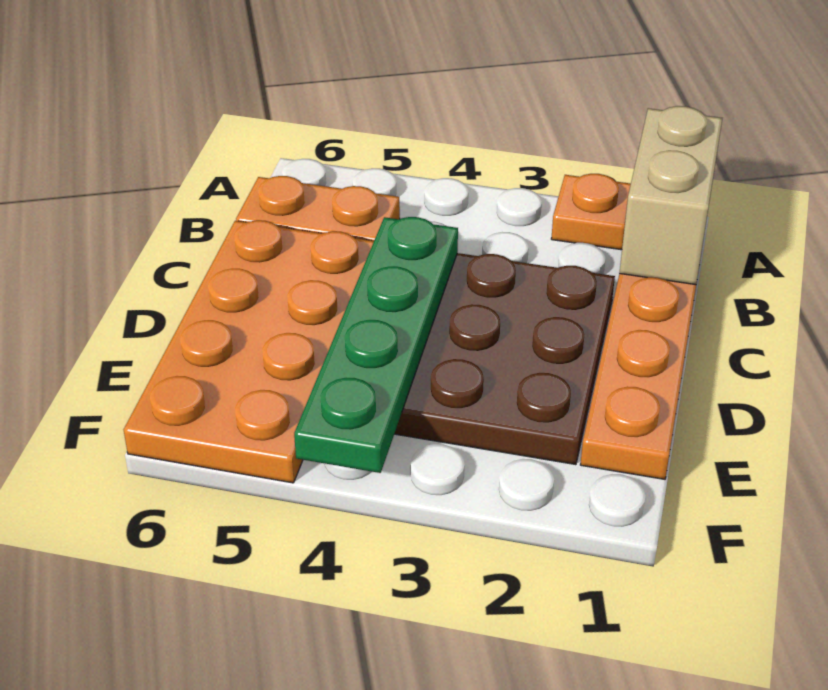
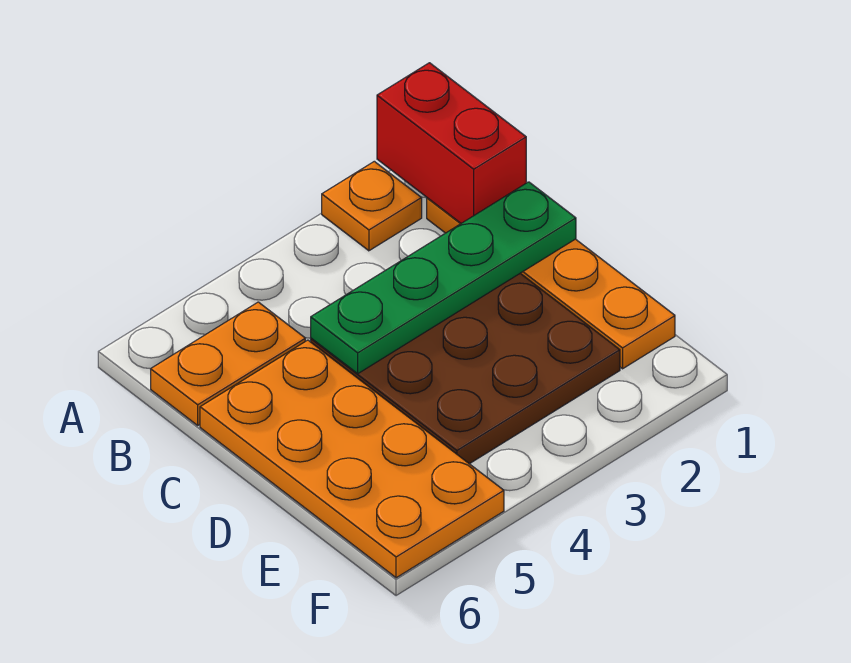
tan 1x2 brick [619,106,722,285] -> red 1x2 brick [377,63,526,223]
green 1x4 plate [294,217,458,473] -> green 1x4 plate turned to [311,182,576,374]

